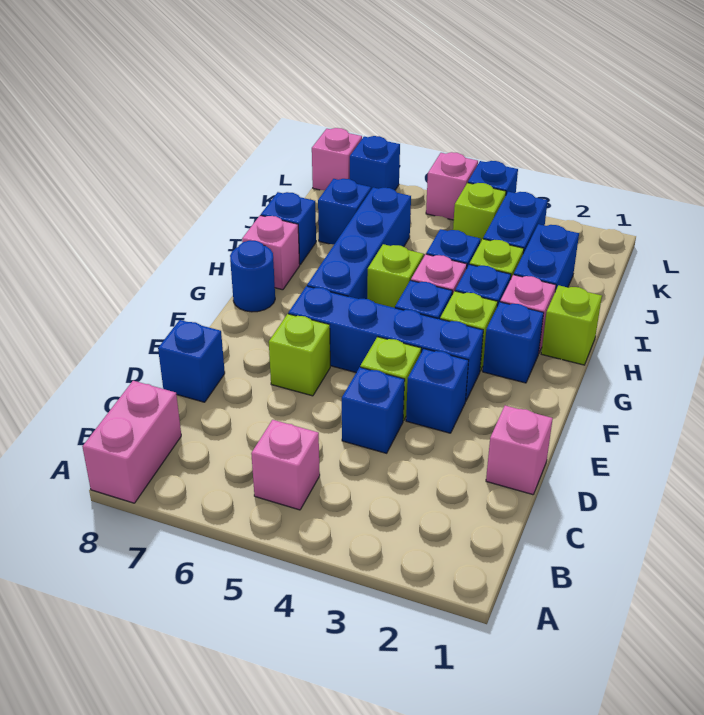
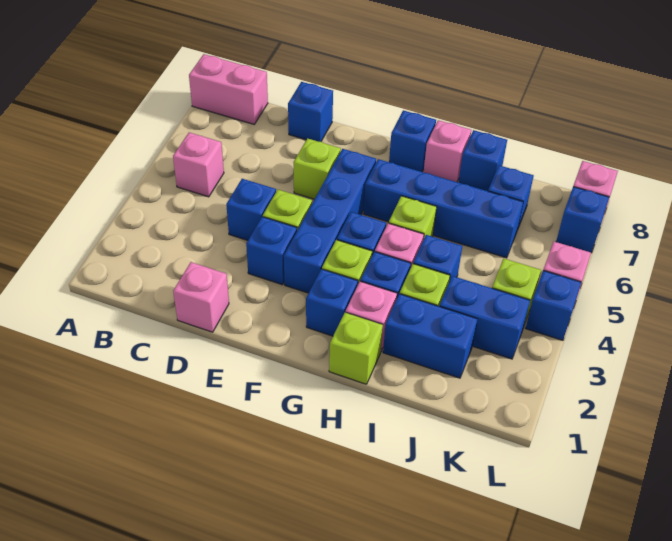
blue 1x1 round brick [230,240,275,312] -> blue 1x1 brick [389,110,436,172]

